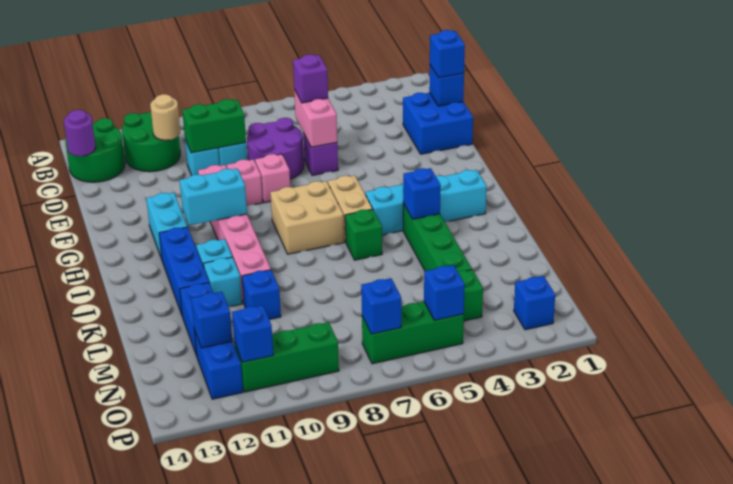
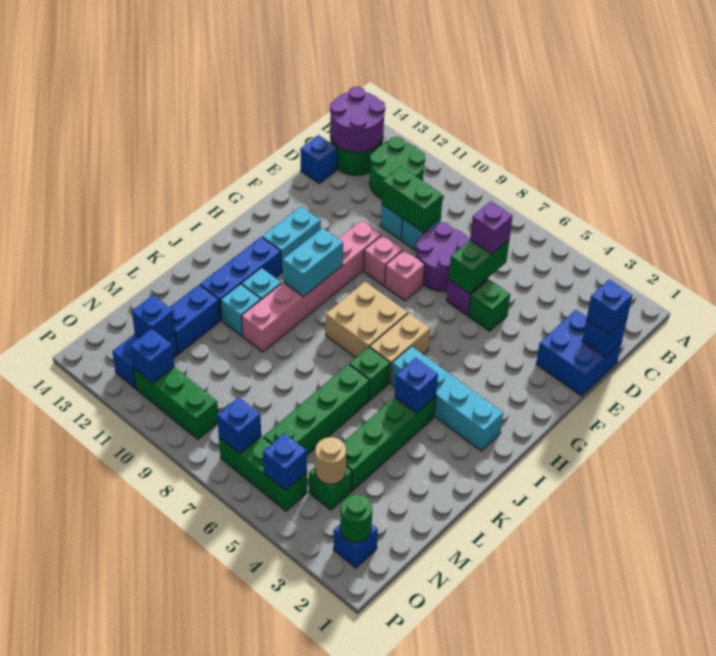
tan 1x1 round brick [150,94,180,140] -> tan 1x1 round brick moved to [315,437,346,484]
purple 1x1 round brick [64,110,96,156] -> purple 2x2 round brick [330,87,385,152]
pink 1x2 brick [294,90,337,147] -> green 1x2 brick [449,240,509,294]
none -> green 1x1 brick [469,280,510,331]
cyan 1x2 brick [180,169,247,226] -> cyan 1x2 brick turned to [283,228,343,297]
none -> green 1x4 brick [264,364,370,455]
blue 1x1 brick [242,270,281,320] -> blue 1x1 brick moved to [300,135,337,184]
none -> green 1x1 round brick [340,495,372,542]

